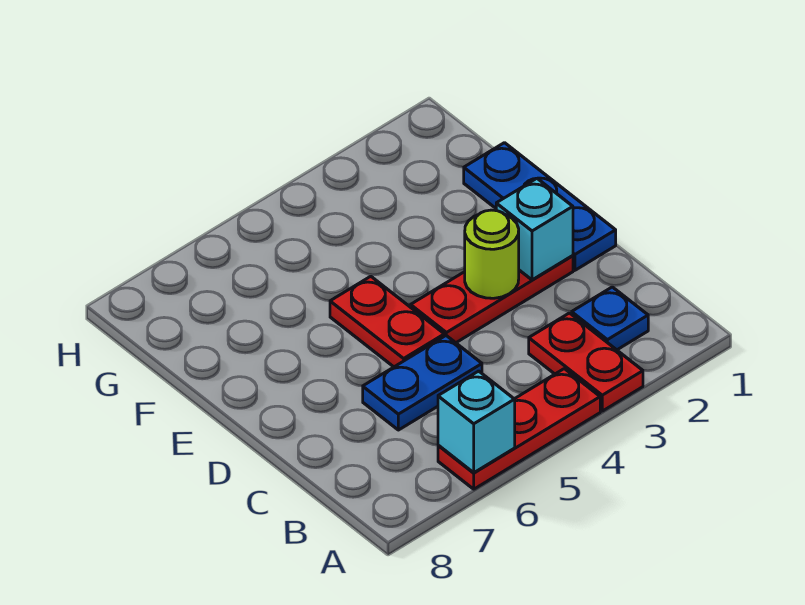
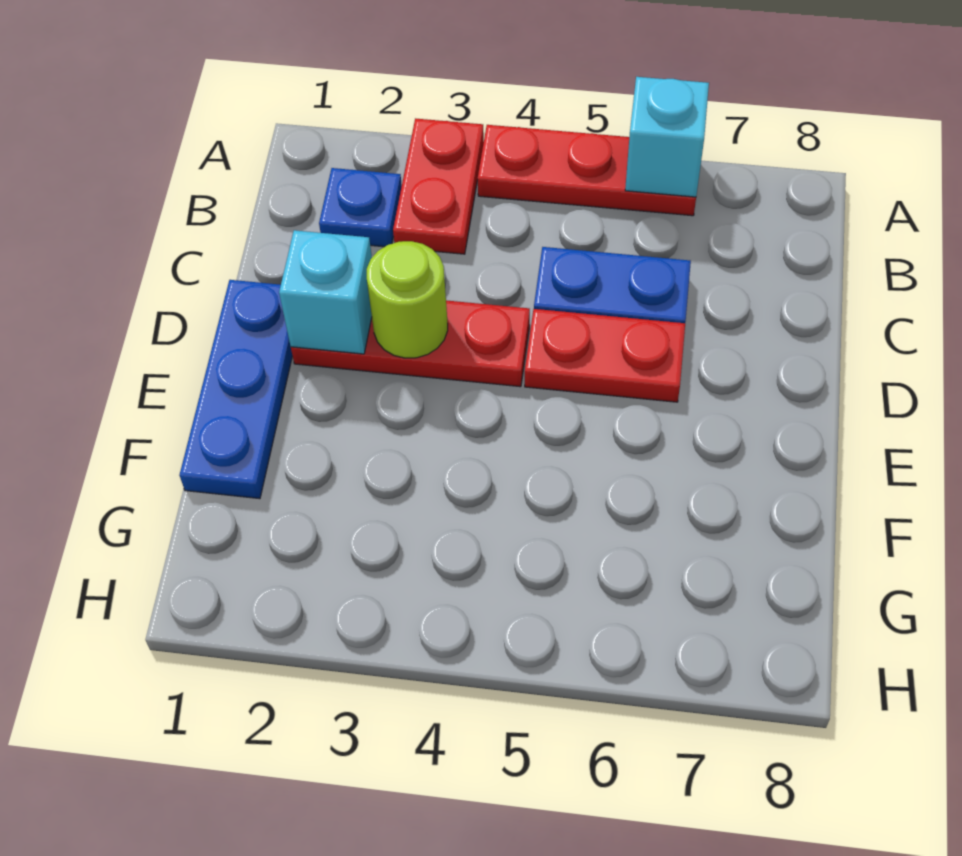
red 1x2 plate [330,276,444,367] -> red 1x2 plate turned to [525,309,685,402]

